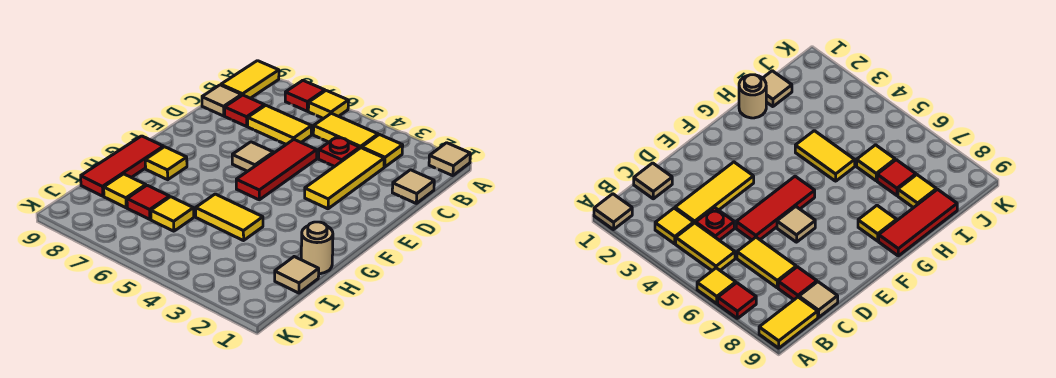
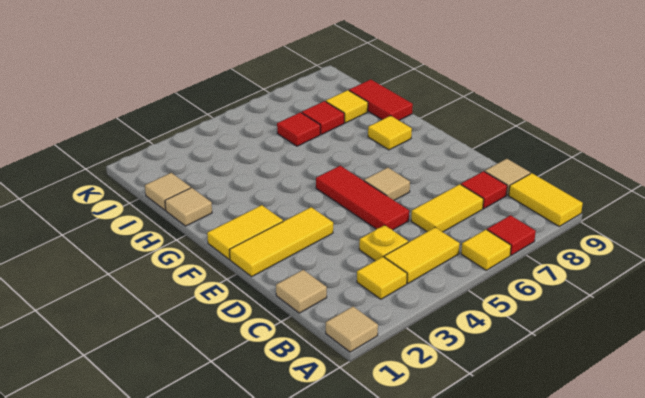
yellow 1x3 tile [305,148,384,209] -> yellow 1x3 tile turned to [230,207,333,277]
red 1x1 plate [319,137,360,167] -> yellow 1x1 plate [359,225,408,261]
red 1x3 tile [81,136,164,196] -> red 1x2 tile [349,79,413,120]
tan 1x1 round brick [301,222,333,274] -> tan 1x1 tile [165,188,212,226]
yellow 1x2 tile [196,194,263,241] -> yellow 1x2 tile moved to [207,205,283,259]
yellow 1x1 tile [151,197,194,231] -> red 1x1 tile [277,112,320,146]

